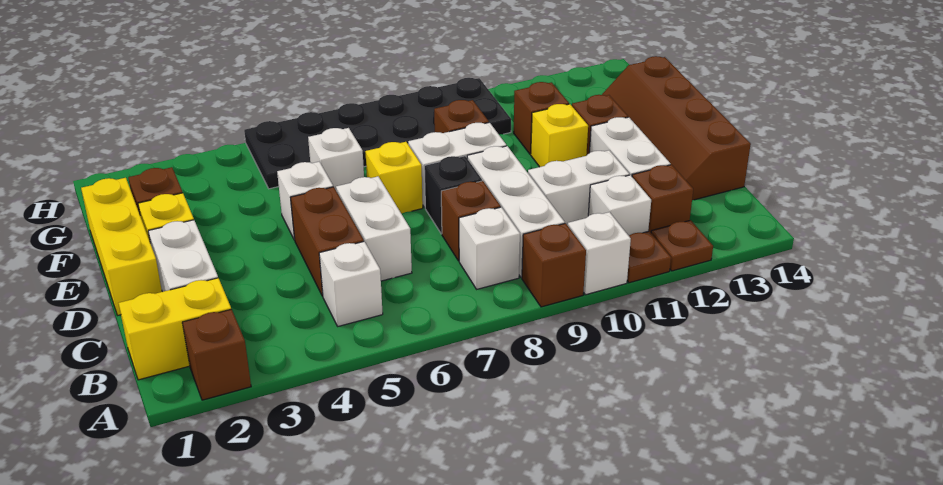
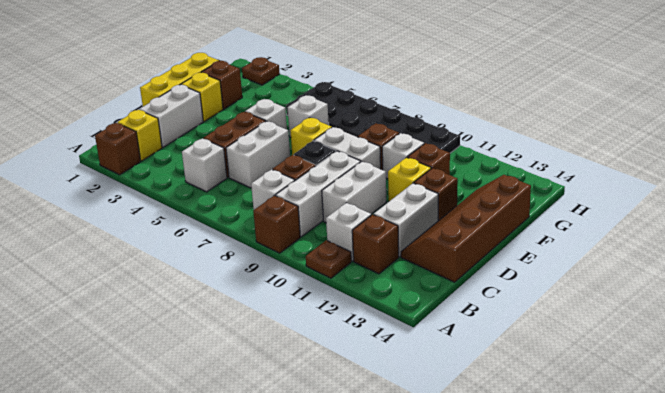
white 1x1 brick [568,212,631,295] -> white 1x1 brick moved to [382,133,424,179]
brown 1x1 plate [651,220,713,271] -> brown 1x1 plate moved to [242,57,280,85]
yellow 1x2 brick [119,278,231,380] -> yellow 1x1 brick [117,110,162,161]
white 1x2 brick [528,150,629,225] -> white 1x2 brick turned to [322,161,386,223]

